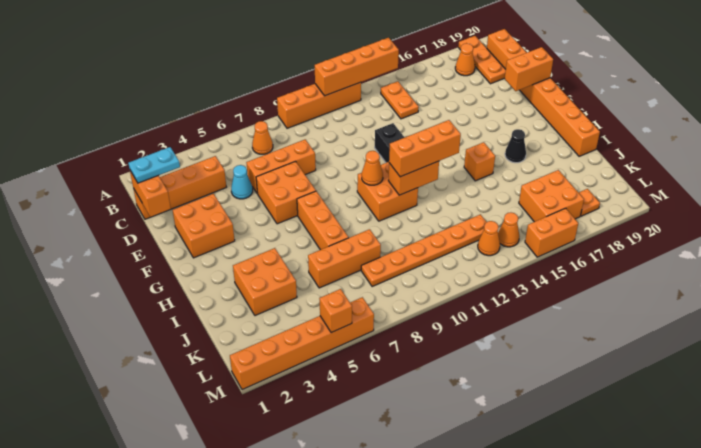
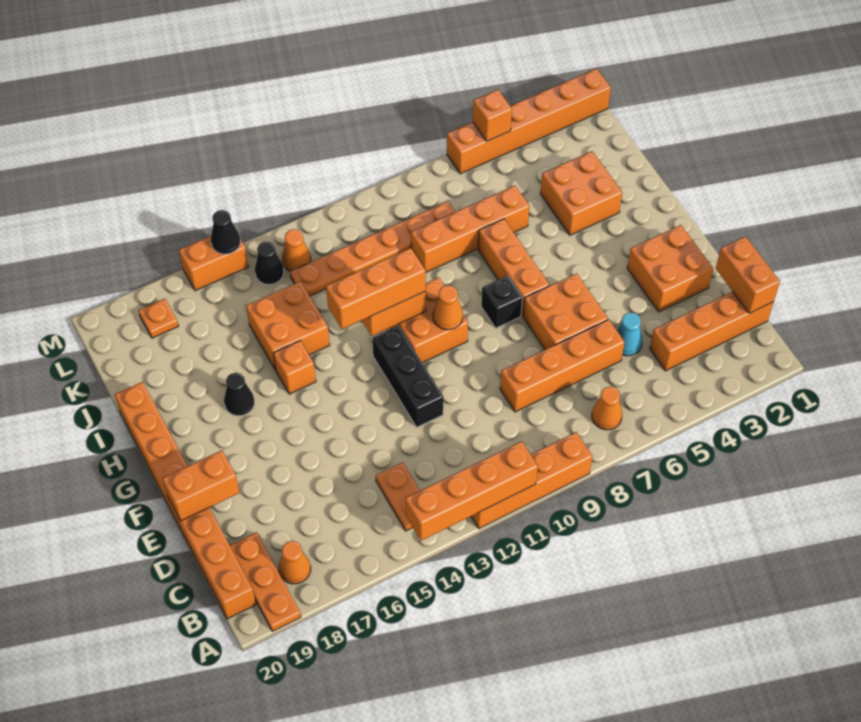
cyan 1x2 plate [128,147,180,183] -> none
orange 1x3 brick [246,139,316,194] -> orange 1x4 brick [500,320,625,412]
none -> black 1x1 brick [481,275,523,328]
orange 1x3 brick [308,229,381,288] -> orange 1x4 brick [411,186,529,272]
orange 2x2 brick [519,170,584,222] -> orange 2x2 brick moved to [246,281,330,370]
orange 1x1 cone [498,212,520,247] -> black 1x1 cone [255,241,284,285]
none -> black 1x1 cone [211,210,240,254]

